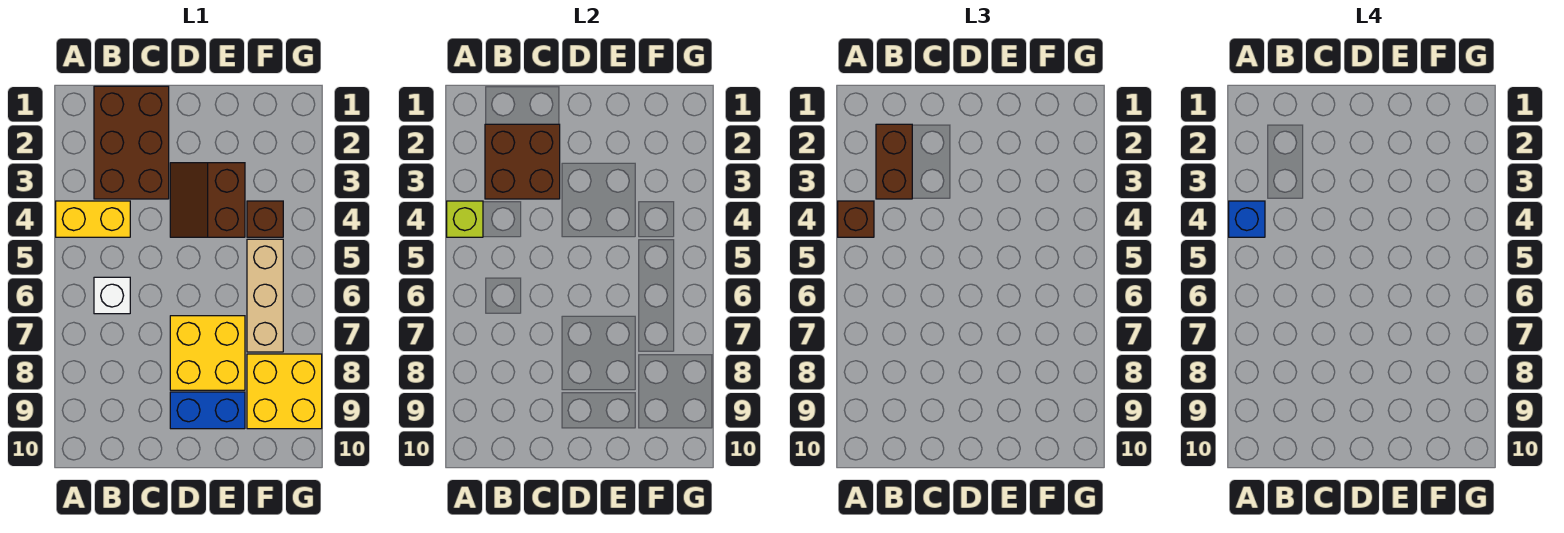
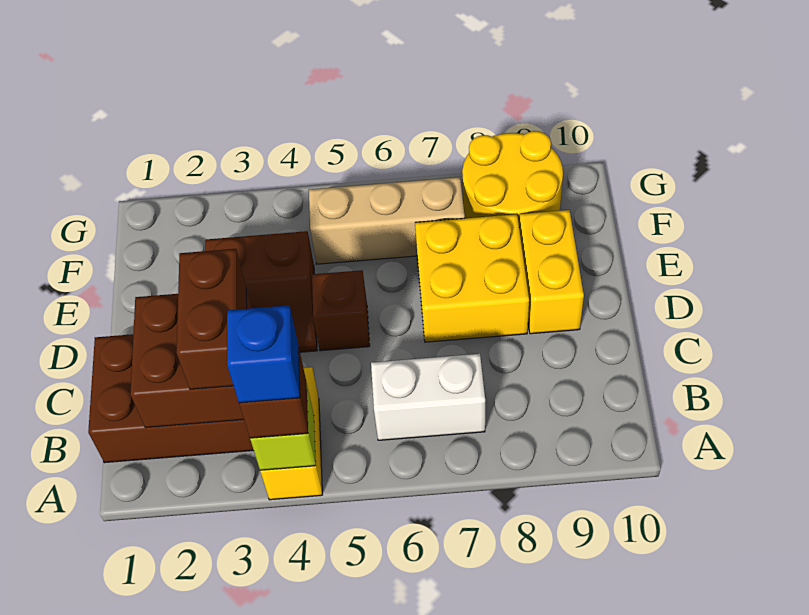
brown 1x2 brick [876,124,912,199] -> brown 1x2 brick turned to [177,249,247,390]
white 1x1 brick [94,277,130,314] -> white 1x2 brick [371,354,485,440]
blue 1x2 brick [170,392,245,429] -> yellow 1x2 brick [519,210,584,334]
brown 1x1 brick [247,201,283,237] -> brown 1x1 brick moved to [312,270,370,351]
yellow 2x2 brick [247,354,322,429] -> yellow 2x2 round brick [462,131,563,223]

